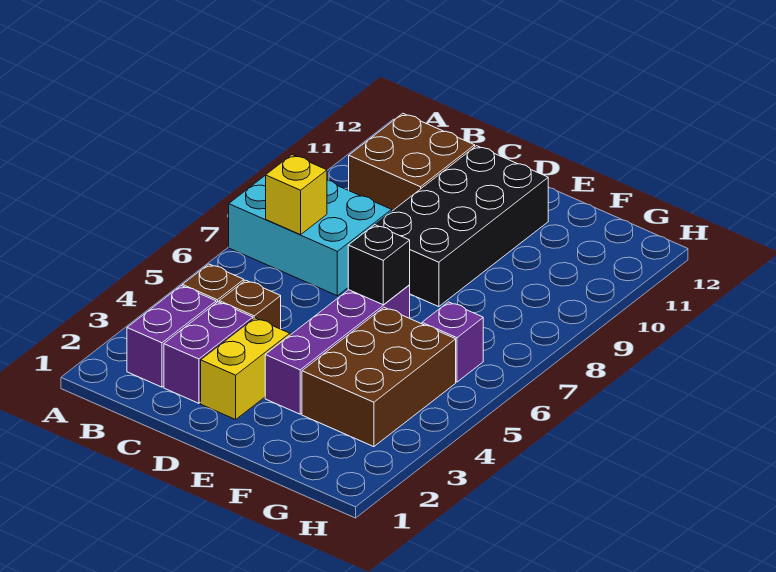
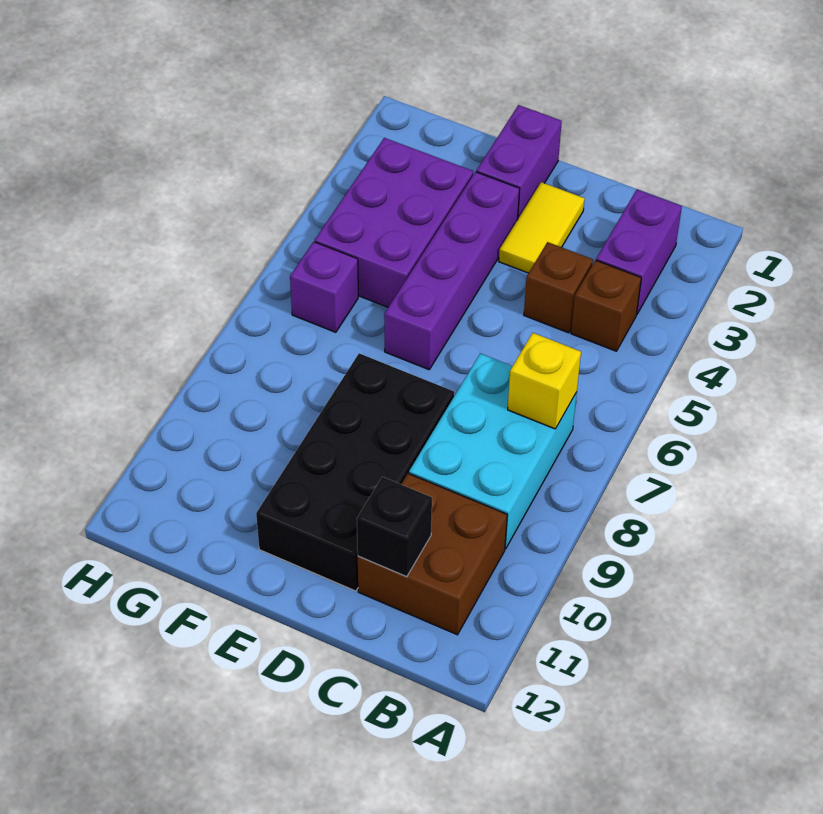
cyan 2x3 brick [229,175,392,296] -> cyan 2x3 brick turned to [409,353,577,549]
purple 1x2 brick [164,302,253,403] -> purple 1x2 brick moved to [476,105,562,218]
yellow 1x2 brick [201,318,290,419] -> yellow 1x2 tile [499,182,585,273]
black 1x1 brick [348,225,410,305] -> black 1x1 brick moved to [357,477,432,577]
brown 2x3 brick [302,307,456,447] -> purple 2x3 brick [315,138,473,307]

